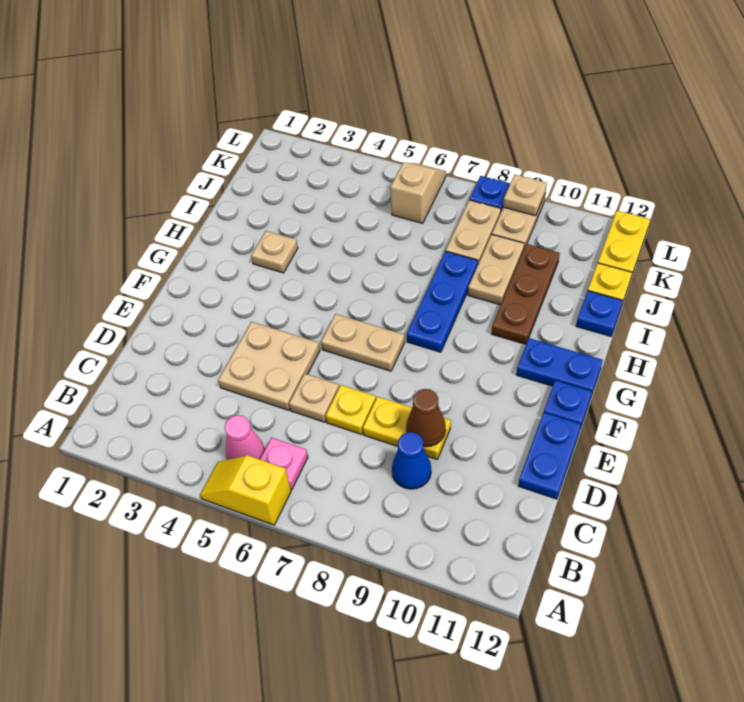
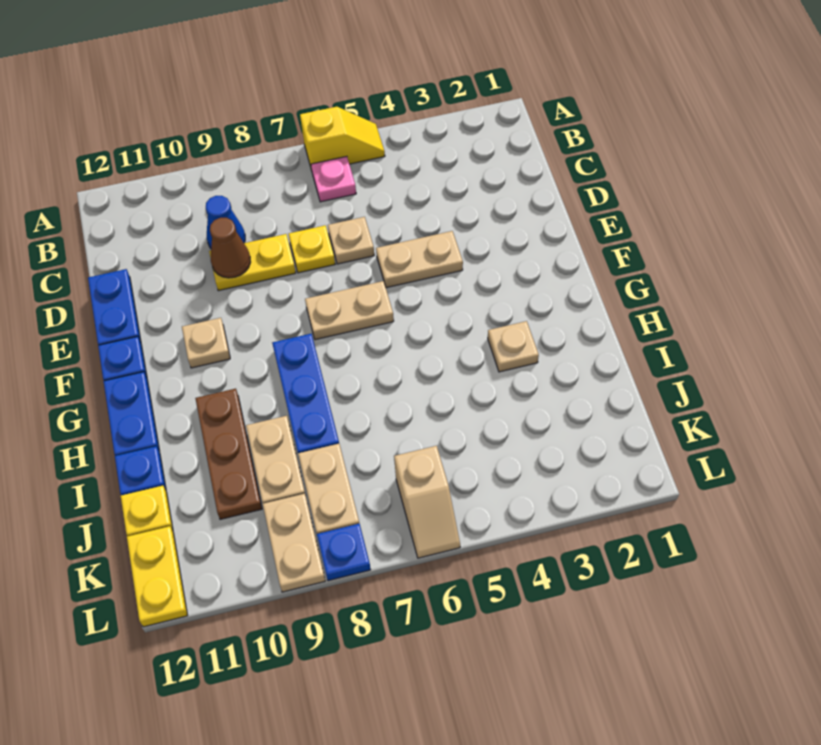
pink 1x1 cone [225,415,265,460] -> none
tan 2x2 plate [218,322,320,410] -> tan 1x2 plate [376,231,463,288]
blue 1x2 plate [516,338,603,393] -> blue 1x2 plate turned to [103,372,160,456]
tan 1x1 plate [503,175,547,216] -> tan 1x1 plate moved to [182,318,230,368]

